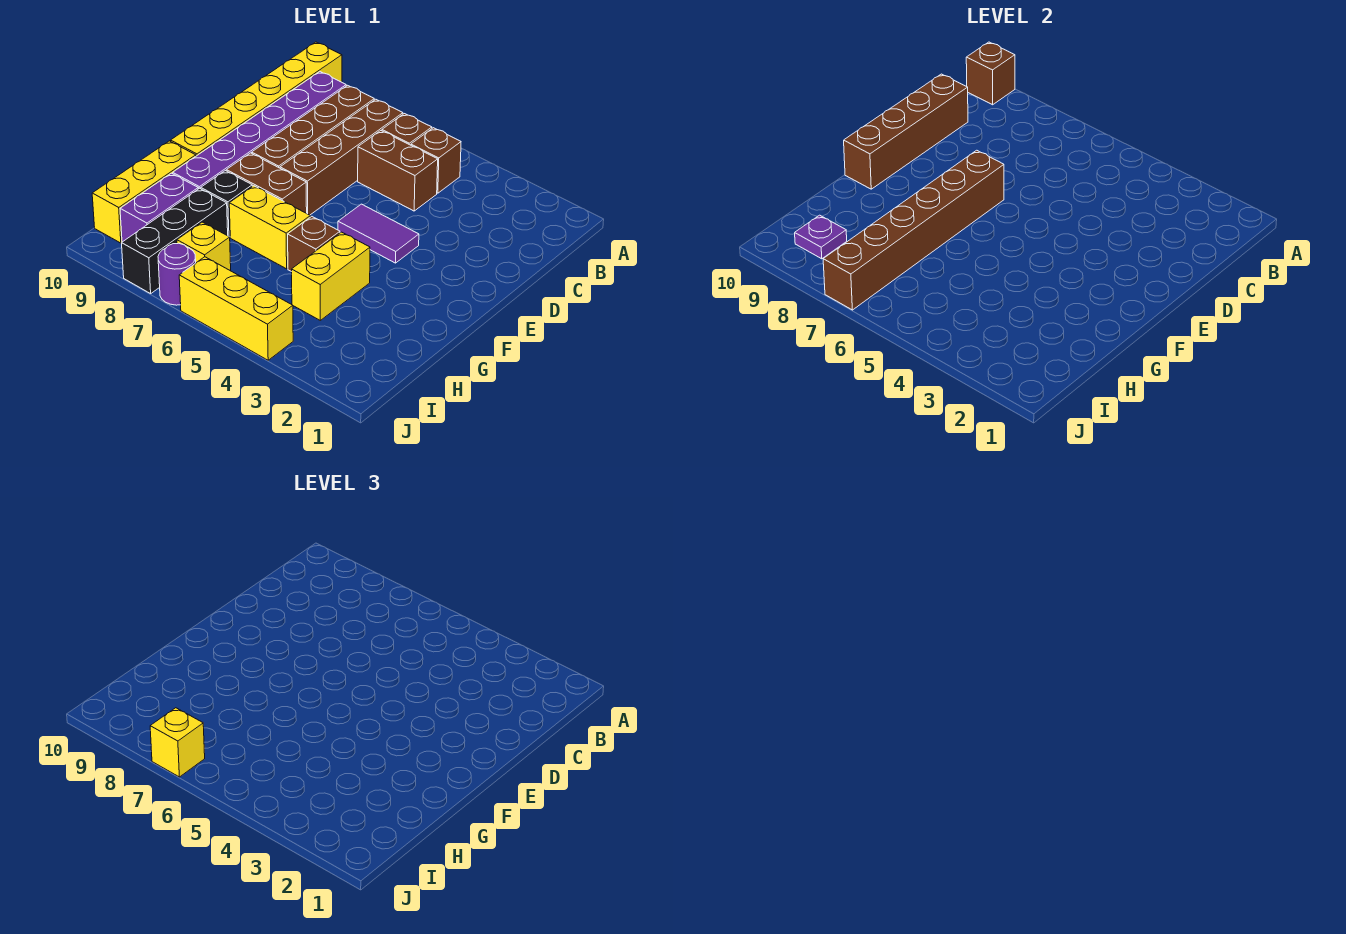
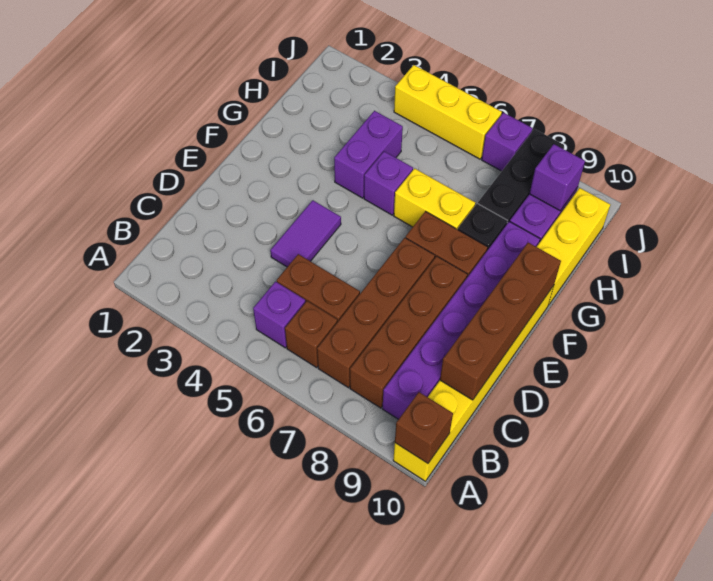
brown 1x1 brick [411,128,461,193] -> purple 1x1 brick [253,282,305,348]
purple 1x2 tile [338,204,419,263] -> purple 1x2 tile turned to [270,200,341,267]
brown 1x6 brick [823,150,1004,310] -> none
yellow 1x2 brick [292,232,370,320] -> purple 1x2 brick [334,111,403,198]
brown 1x1 brick [288,217,340,272] -> purple 1x1 brick [364,151,413,215]
yellow 1x1 brick [177,222,231,271] -> none
purple 1x1 plate [795,215,847,259] -> purple 1x1 brick [530,144,585,211]
purple 1x1 round brick [158,243,196,305] -> purple 1x1 brick [482,113,533,171]
yellow 1x1 brick [150,708,205,777] -> none

